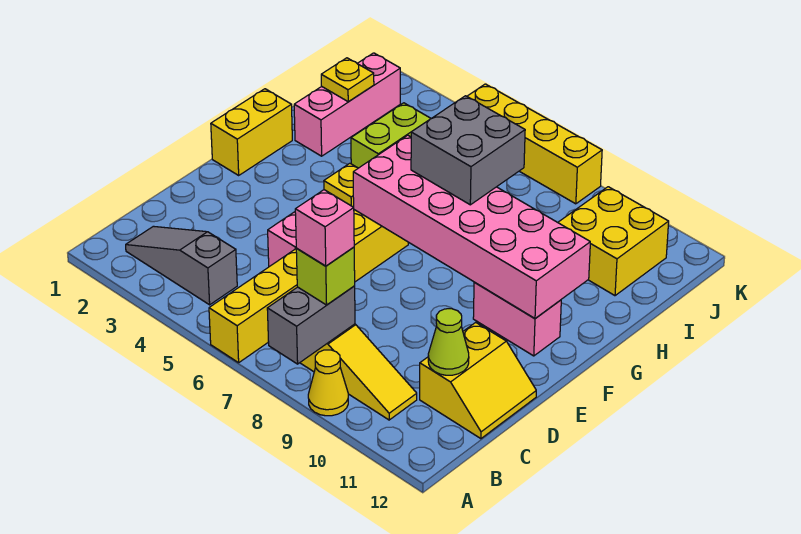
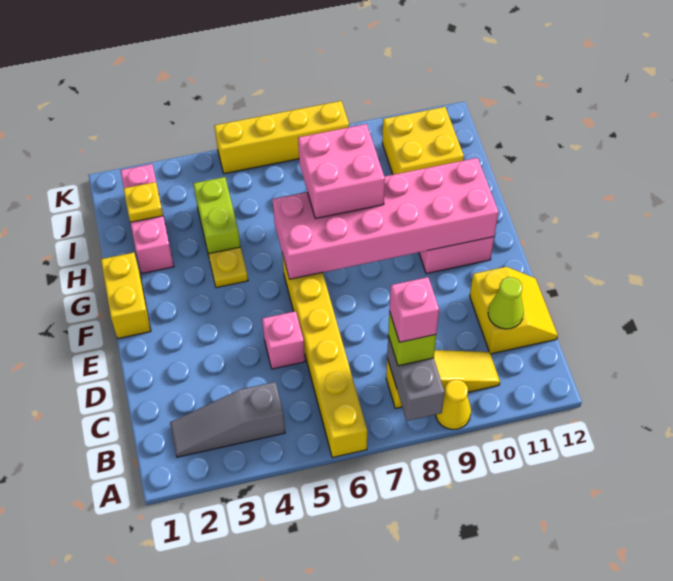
grey 2x2 brick [411,96,525,205] -> pink 2x2 brick [298,124,385,218]

